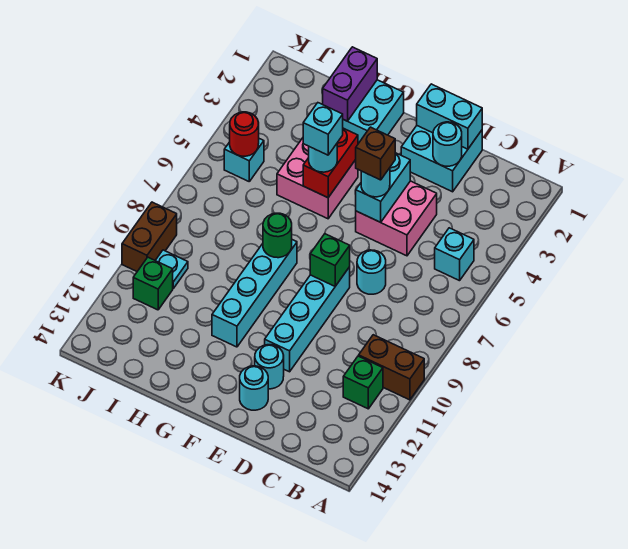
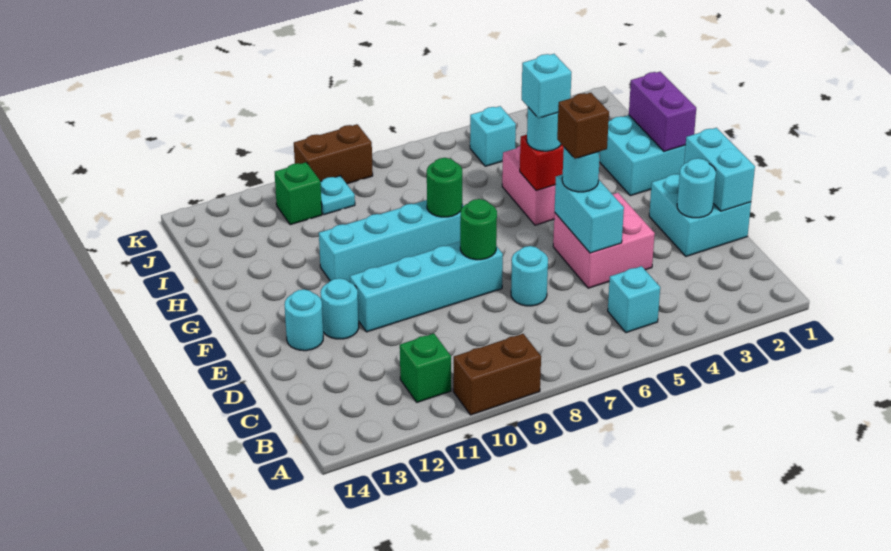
brown 1x2 brick [359,335,424,400] -> brown 1x2 brick turned to [453,334,541,415]
cyan 1x2 brick [356,153,410,222] -> cyan 1x2 brick turned to [555,174,624,253]
green 1x1 brick [310,234,350,286] -> green 1x1 round brick [460,199,497,260]
purple 1x2 brick [323,47,377,121] -> purple 1x2 brick turned to [629,72,696,152]
red 1x1 round brick [230,112,259,156] -> none

